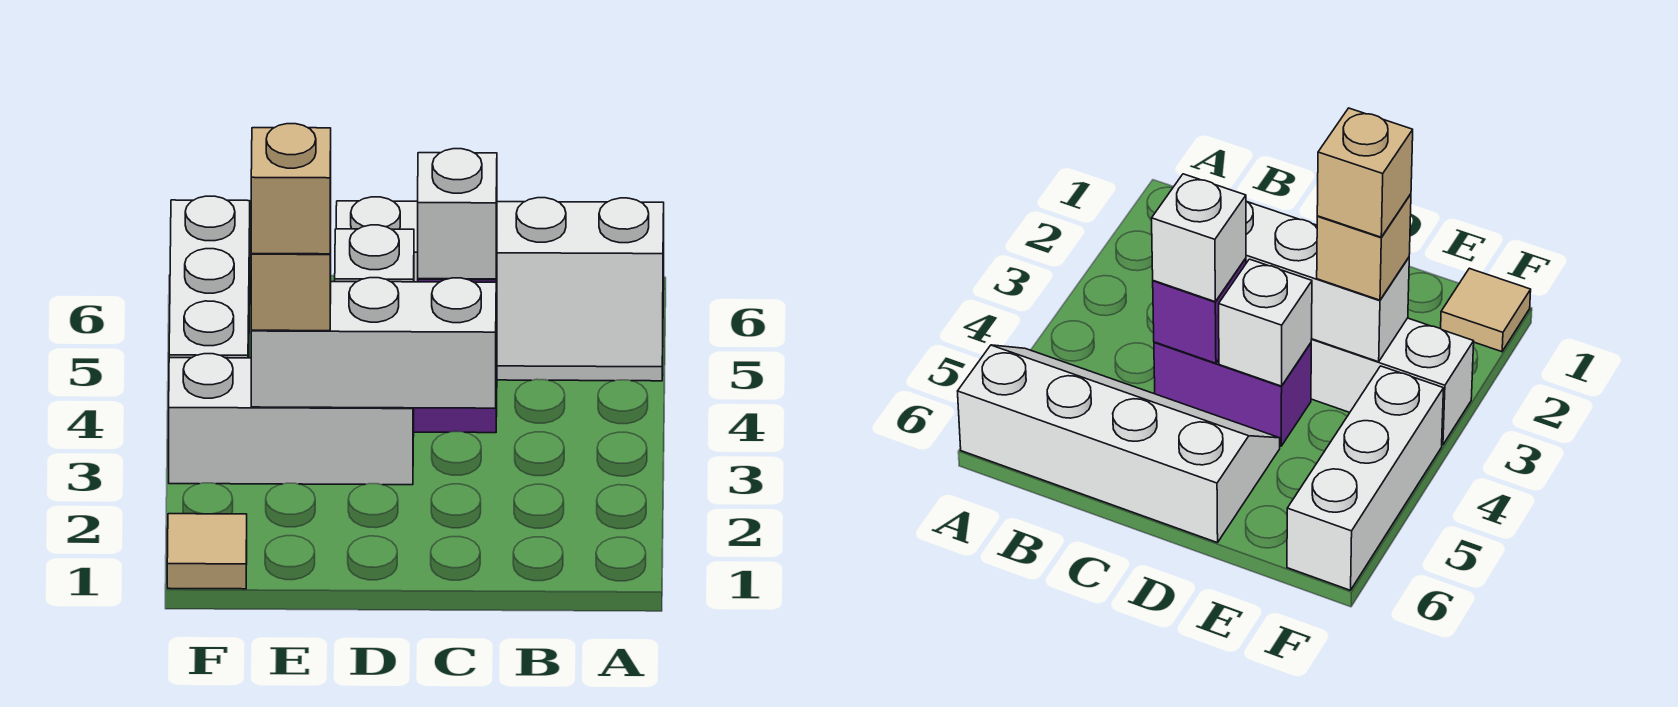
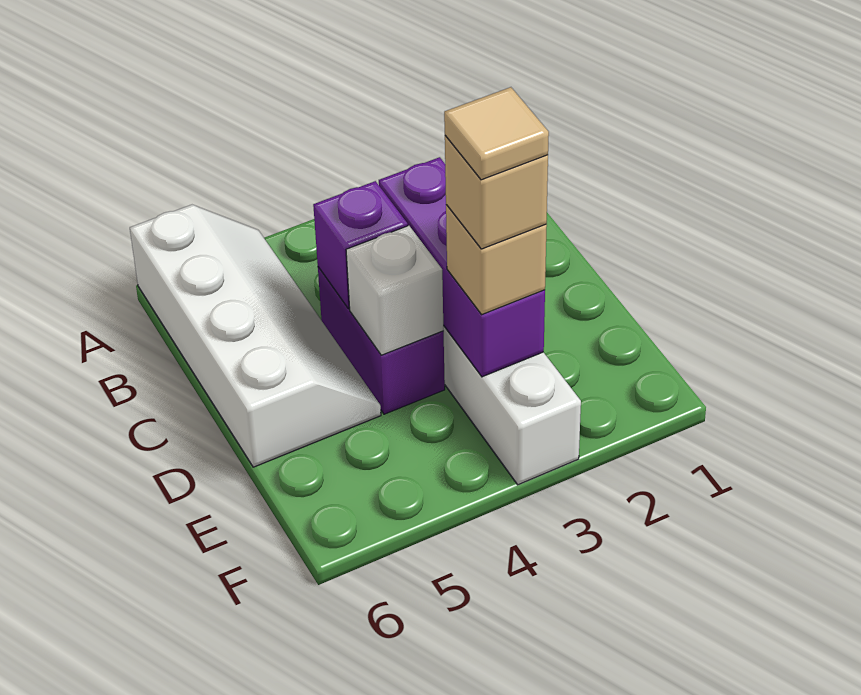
white 1x3 brick [251,278,496,408] -> purple 1x3 brick [379,157,545,377]
white 1x1 brick [418,149,497,279] -> none
tan 1x1 tile [167,514,247,589] -> tan 1x1 tile moved to [444,87,549,180]
white 1x3 brick [169,196,250,358] -> none

